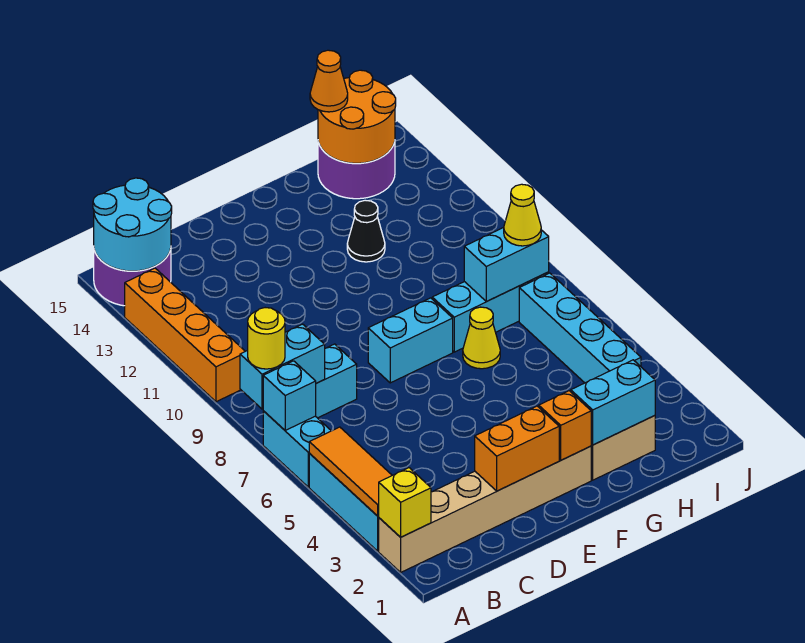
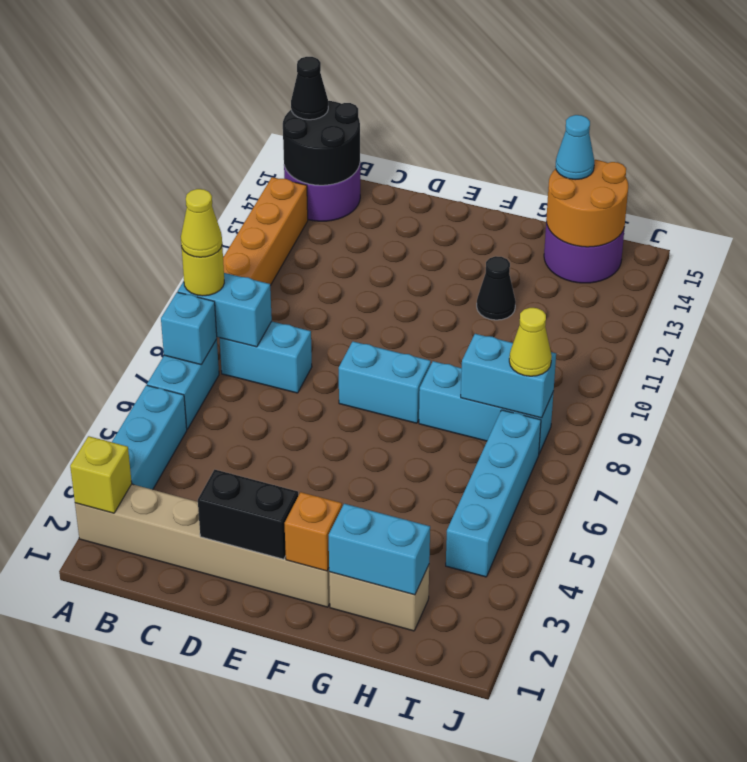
orange 1x3 tile [309,427,392,516] -> none
cyan 2x2 round brick [93,178,172,271] -> black 2x2 round brick [283,101,360,185]
none -> black 1x1 cone [291,57,328,120]
orange 1x2 brick [475,406,559,491] -> black 1x2 brick [198,470,298,559]
yellow 1x1 cone [463,307,500,369] -> yellow 1x1 cone moved to [181,189,222,257]
orange 1x1 cone [310,50,348,112] -> cyan 1x1 cone [555,115,594,180]

